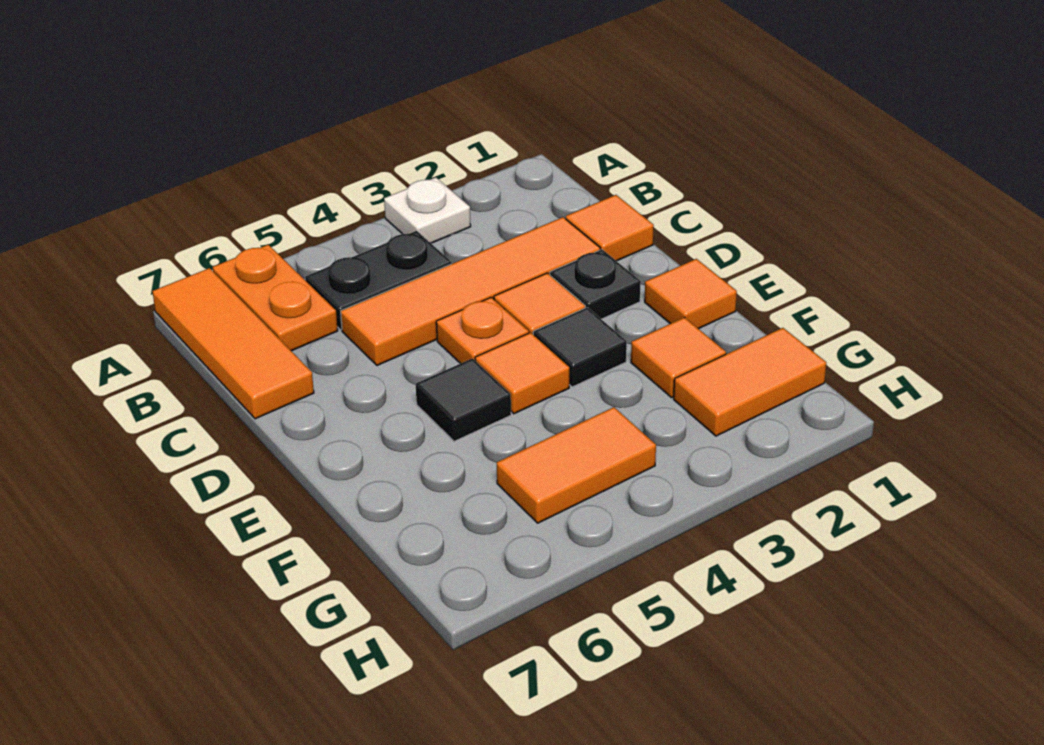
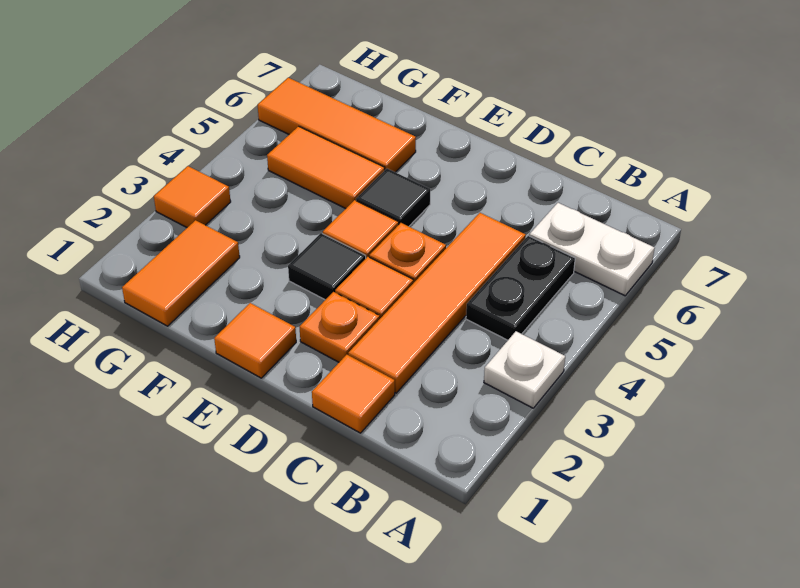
orange 1x2 plate [213,245,338,351] -> white 1x2 plate [529,203,655,296]
orange 1x3 tile [152,268,314,419] -> orange 1x3 tile moved to [258,78,416,172]
black 1x1 plate [550,249,641,319] -> orange 1x1 plate [300,292,380,362]
orange 1x1 tile [631,317,726,398] -> orange 1x1 tile moved to [154,166,231,227]
orange 1x2 tile [497,407,656,523] -> orange 1x2 tile turned to [267,126,385,209]

